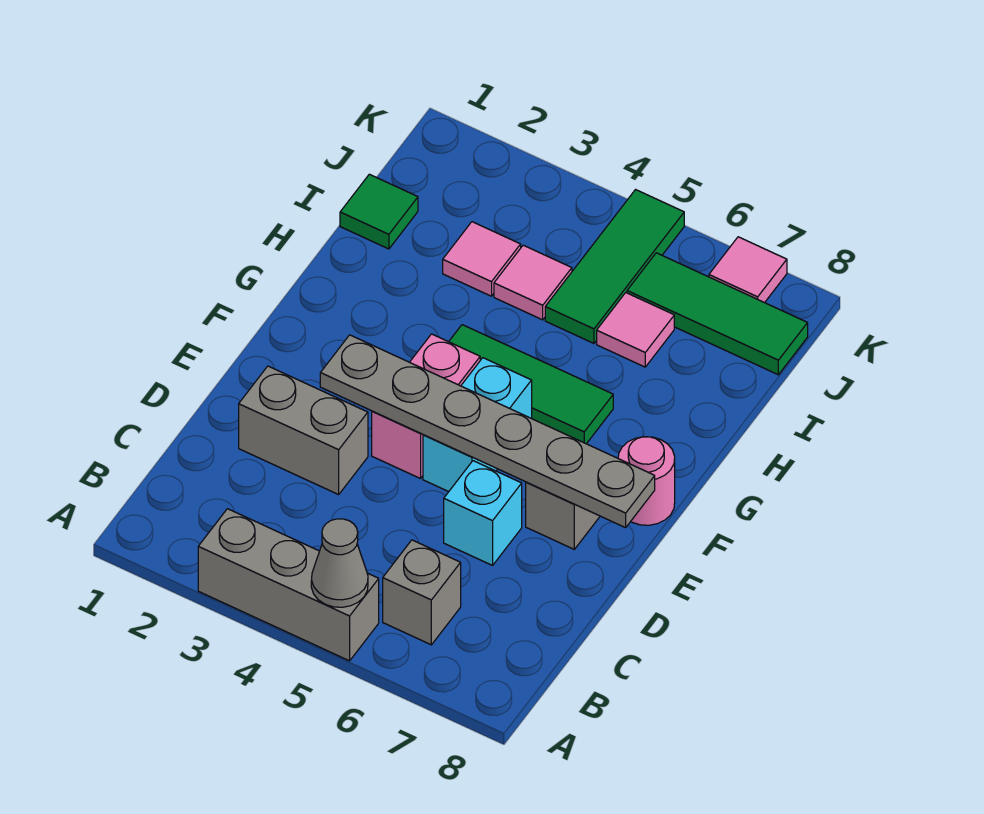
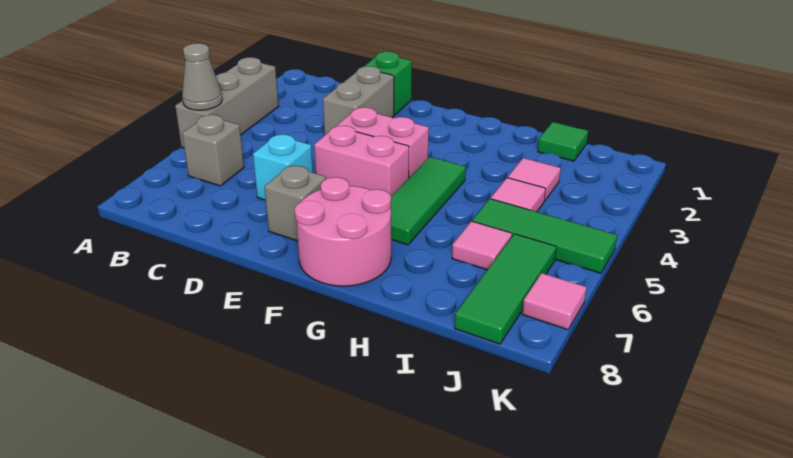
none -> green 1x1 brick [364,52,412,115]
grey 1x6 plate [320,335,655,528] -> none
cyan 1x2 brick [423,358,532,492] -> pink 1x2 brick [314,126,409,196]
pink 1x1 round brick [618,437,675,525] -> pink 2x2 round brick [295,177,391,286]

